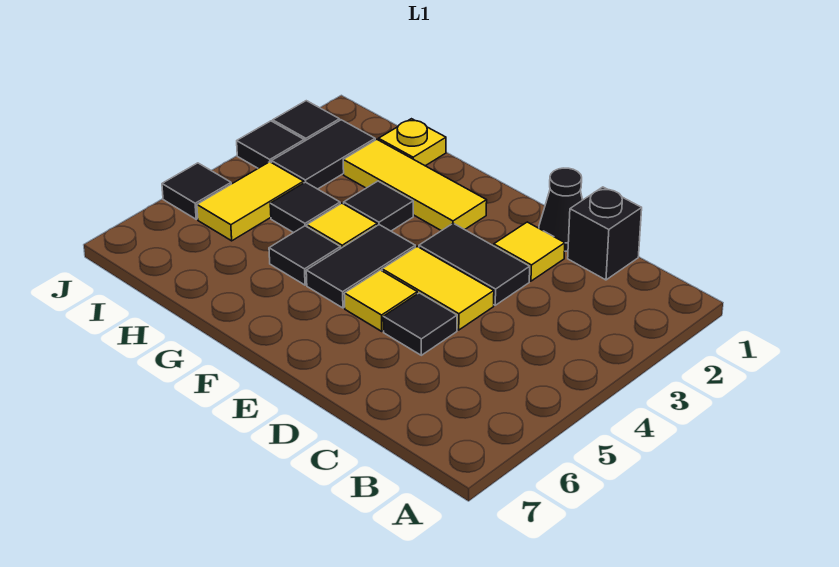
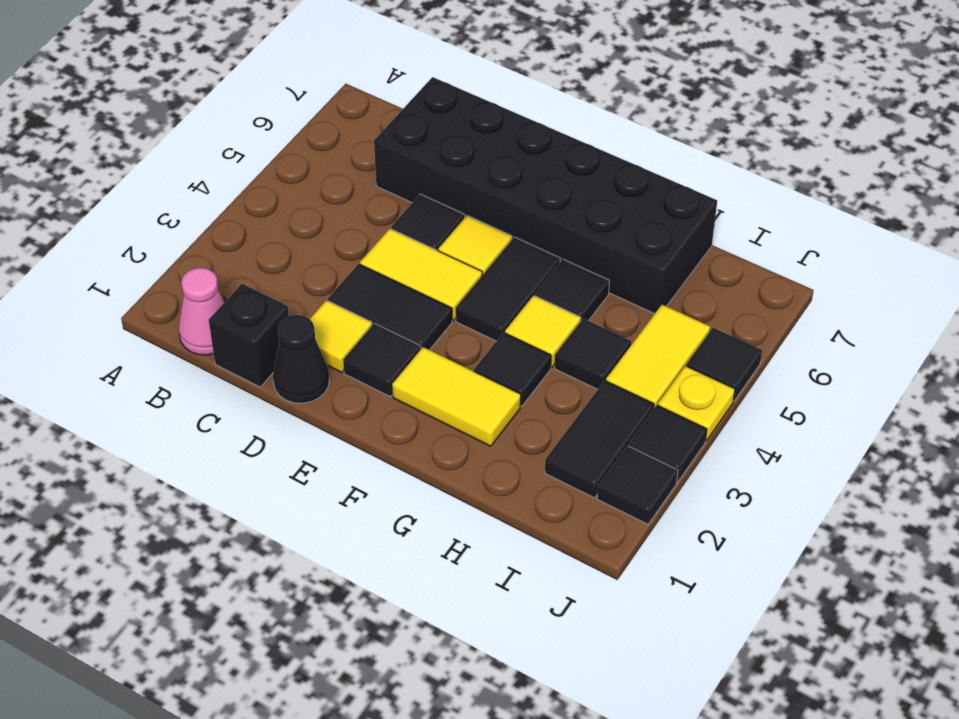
none -> pink 1x1 cone [178,268,224,355]
none -> black 2x6 brick [374,77,717,314]
none -> black 1x1 tile [343,323,421,397]
yellow 1x3 tile [343,140,487,231] -> yellow 1x2 tile [392,347,521,446]
yellow 1x1 plate [379,119,446,166] -> yellow 1x1 plate moved to [658,366,735,441]

